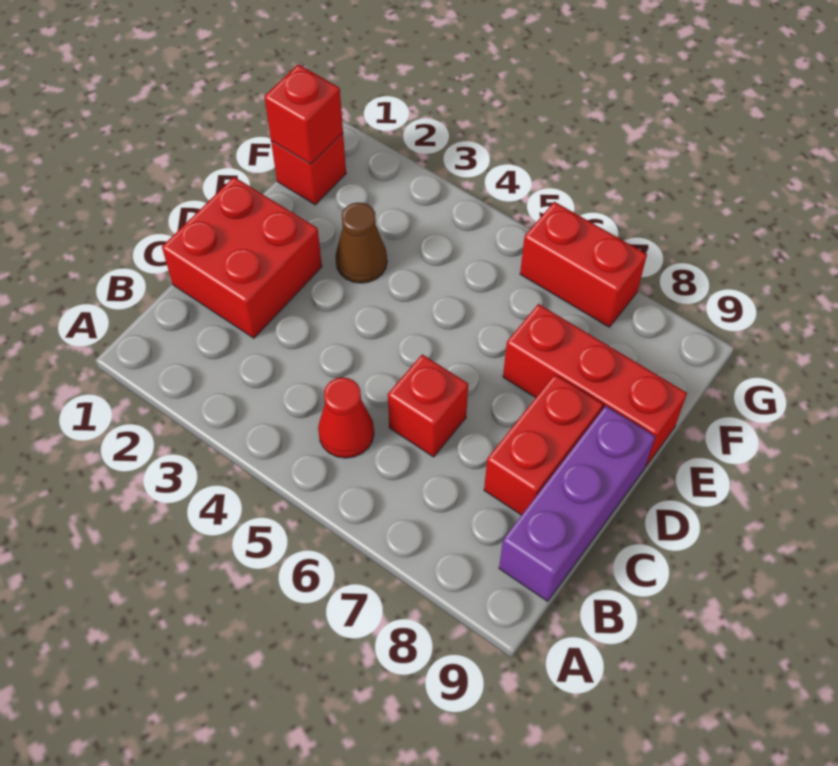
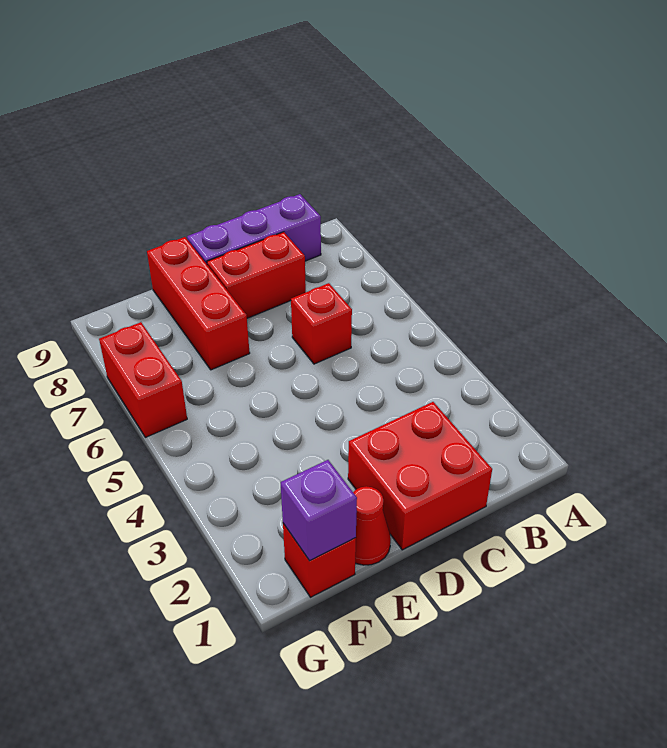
red 1x1 cone [318,377,374,458] -> red 1x1 cone moved to [353,486,391,565]
brown 1x1 cone [335,202,387,283] -> none
red 1x1 brick [264,64,343,164] -> purple 1x1 brick [281,460,357,561]

